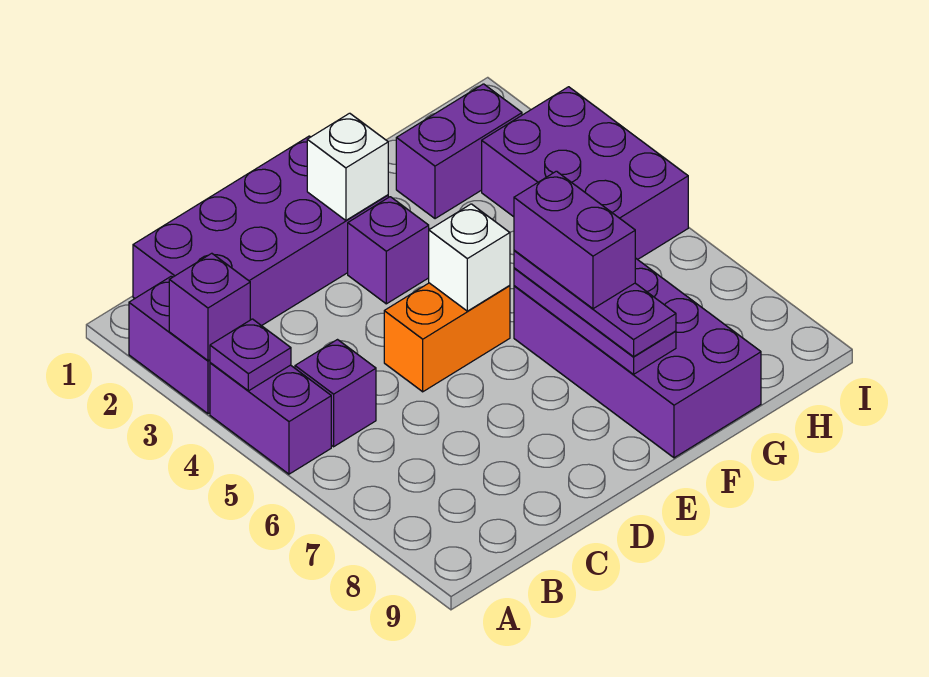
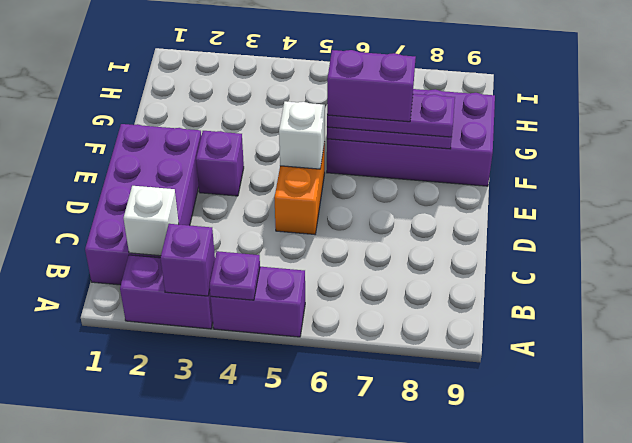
purple 1x1 brick [295,340,376,447] -> none
white 1x1 brick [307,113,388,220] -> white 1x1 brick moved to [123,186,179,256]
purple 1x2 brick [396,84,522,219] -> none
purple 2x3 brick [482,87,688,260] -> none

